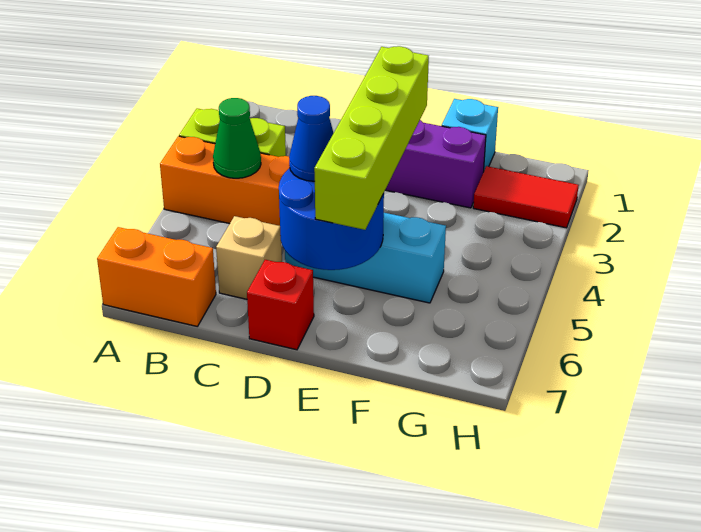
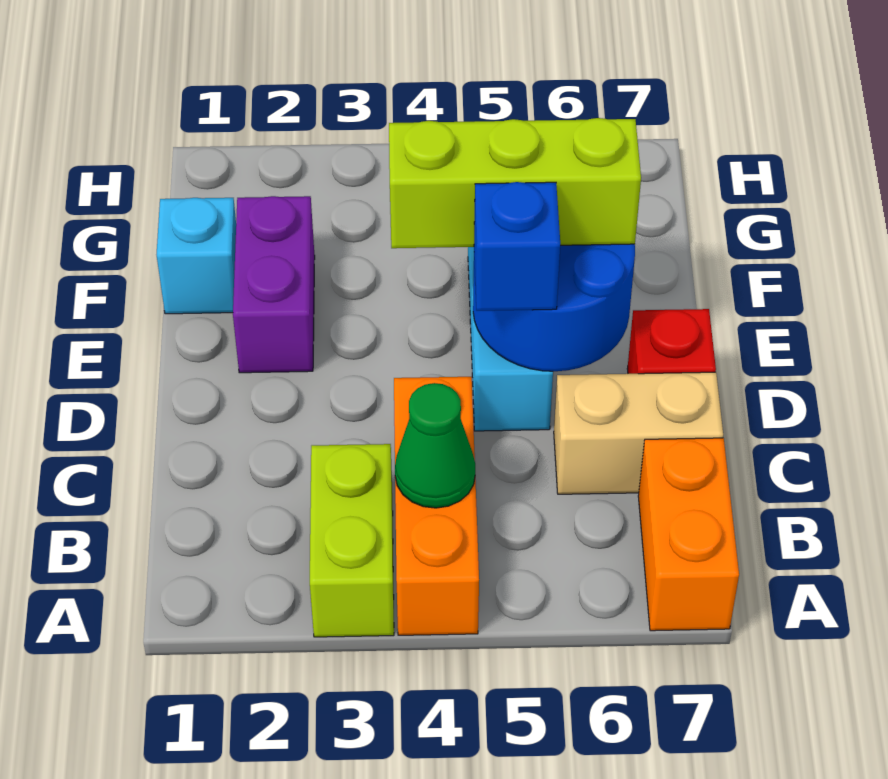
tan 1x1 brick [216,216,282,299] -> tan 1x2 brick [554,372,723,494]
blue 1x1 cone [289,96,333,181] -> blue 1x1 brick [474,182,560,311]
lime 1x4 brick [314,46,429,230] -> lime 1x3 brick [389,118,641,248]
red 1x2 tile [473,166,579,228] -> none

